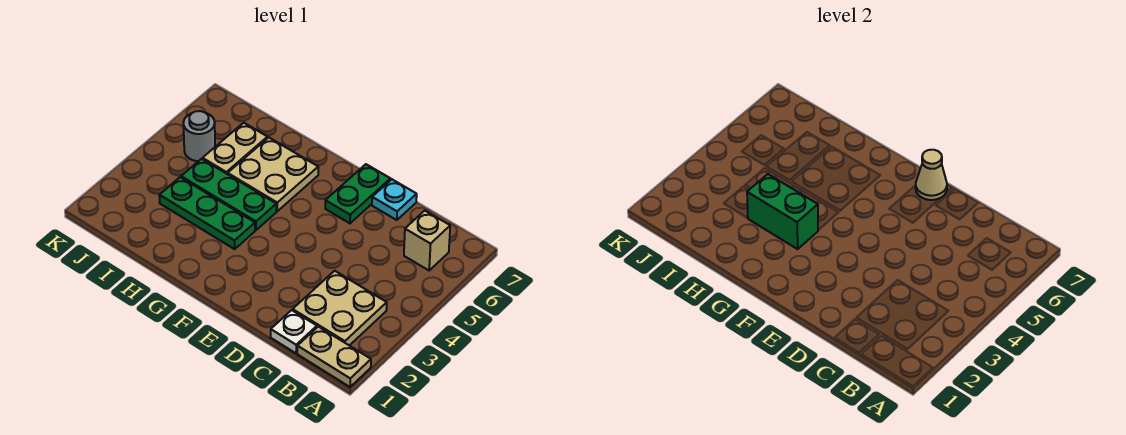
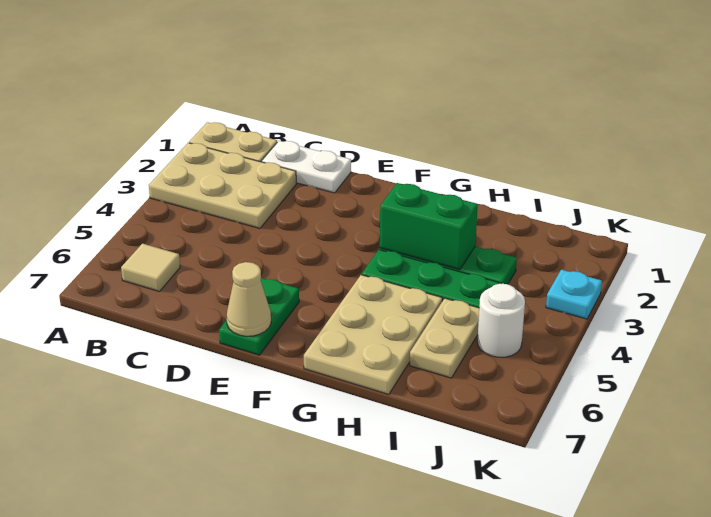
tan 2x2 plate [293,271,387,346] -> tan 2x3 plate [149,143,296,228]
tan 1x1 brick [404,211,450,270] -> tan 1x1 tile [121,244,180,291]
white 1x1 plate [271,310,317,353] -> white 1x2 plate [262,141,351,193]
cyan 1x1 plate [372,179,417,220] -> cyan 1x1 plate moved to [546,270,602,319]
tan 2x2 plate [228,138,318,211] -> tan 2x3 plate [304,275,442,394]
grey 1x1 round brick [183,111,215,161] -> white 1x1 round brick [477,284,525,357]

